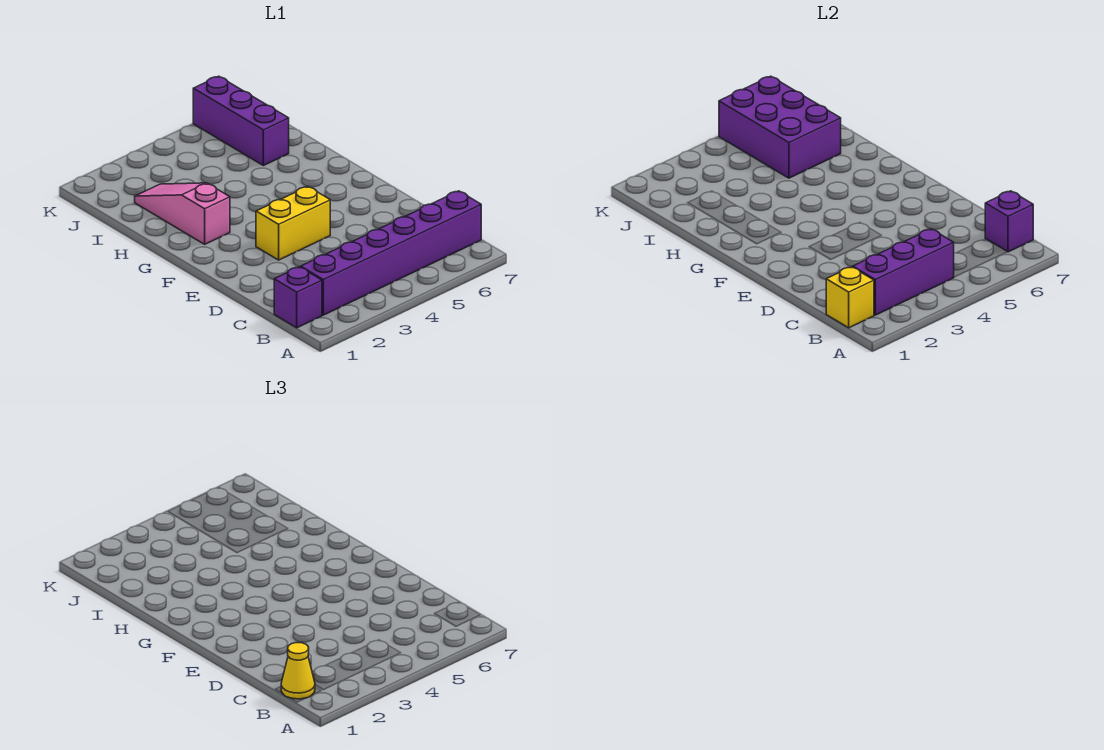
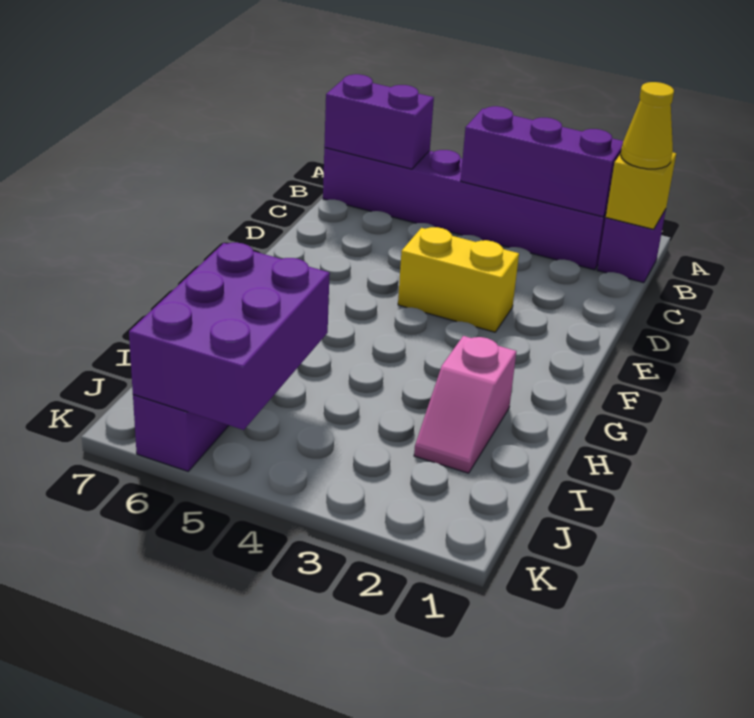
purple 1x1 brick [985,191,1033,252] -> purple 1x2 brick [324,74,434,169]
pink 1x3 slope [135,183,230,244] -> pink 1x2 slope [414,336,516,473]

